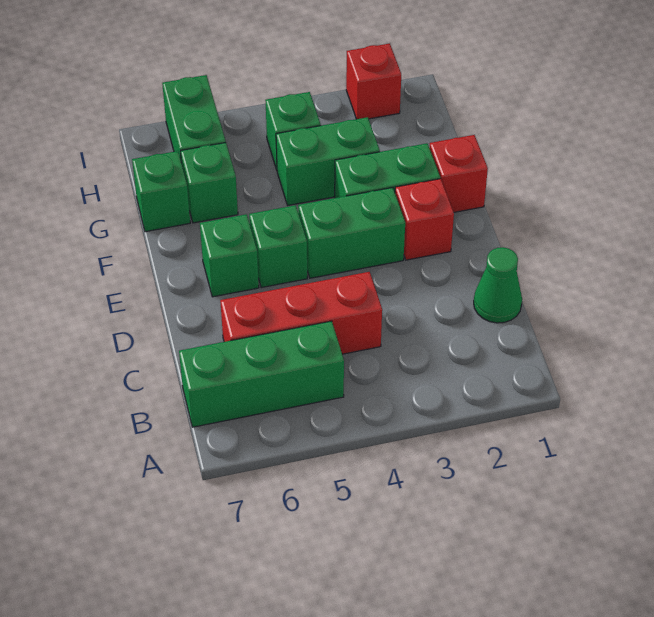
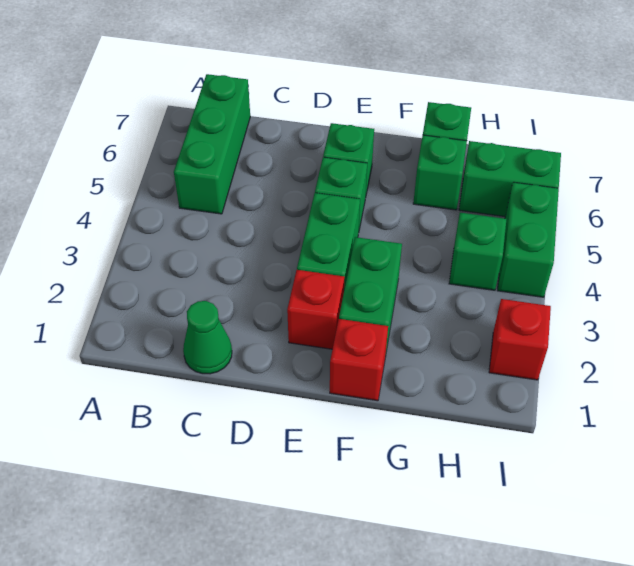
red 1x3 brick [220,272,382,354] -> none
green 1x2 brick [276,117,380,205] -> green 1x2 brick moved to [497,182,559,297]

